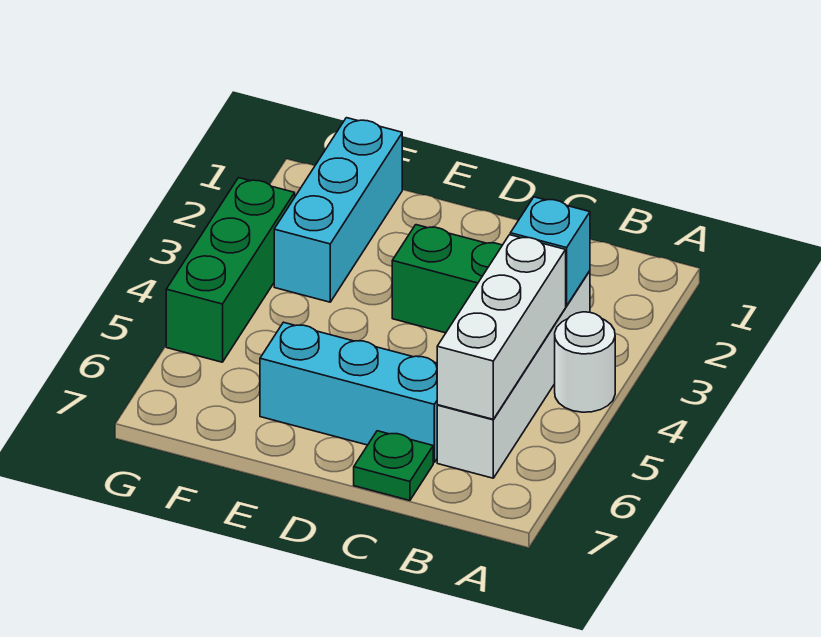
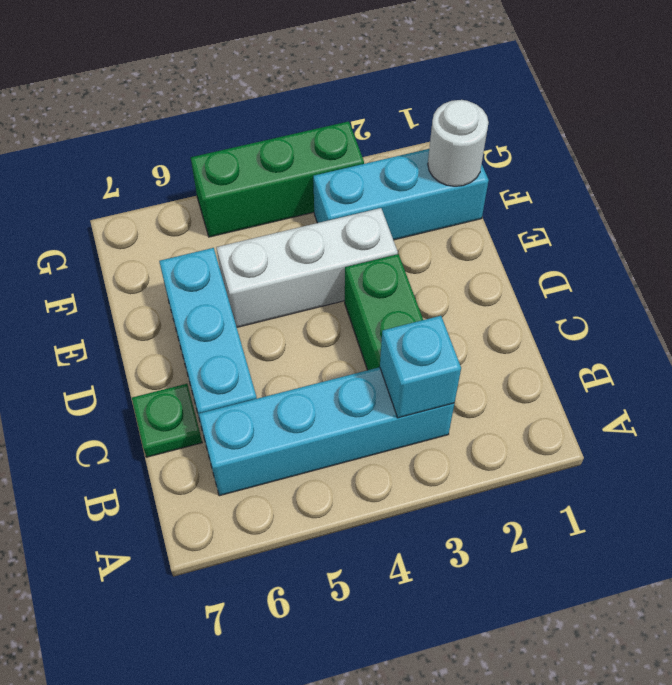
white 1x1 round brick [555,312,615,412] -> white 1x1 round brick moved to [428,100,489,186]
white 1x4 brick [437,271,590,478] -> cyan 1x4 brick [199,367,454,496]
white 1x3 brick [437,235,566,419] -> white 1x3 brick moved to [217,208,398,327]

